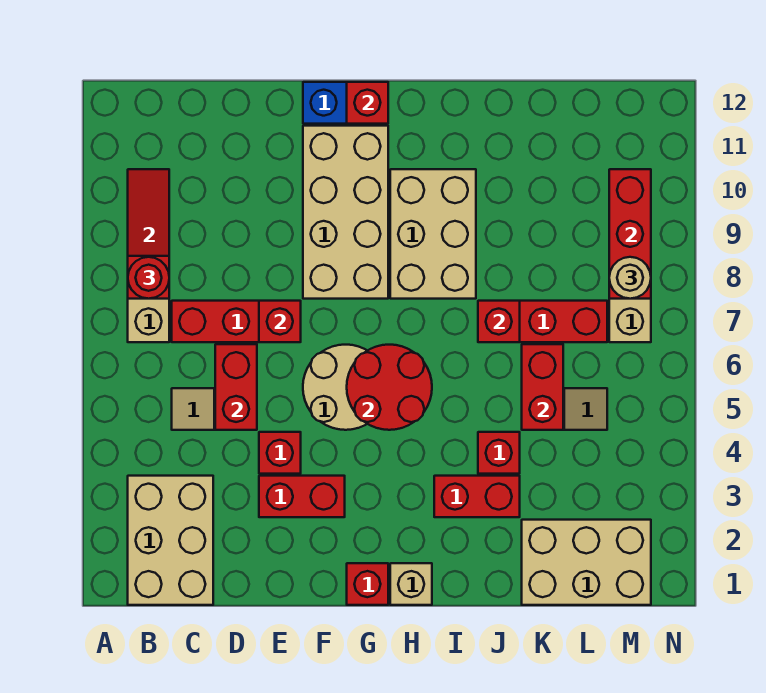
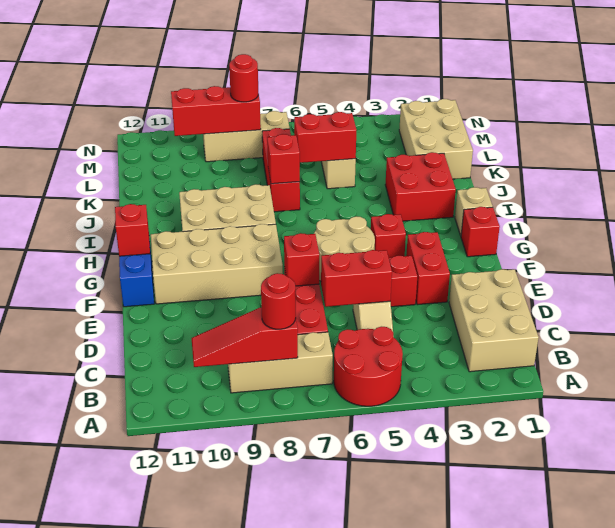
tan 2x3 brick [128,476,213,605] -> tan 2x3 brick turned to [449,269,539,372]
red 2x2 round brick [347,345,432,430] -> red 2x2 round brick moved to [334,327,403,406]
red 1x2 brick [434,476,520,517] -> red 2x2 brick [385,152,456,221]
red 1x1 brick [478,432,520,474] -> red 1x1 brick moved to [371,214,406,257]
tan 1x1 round brick [609,257,651,299] -> red 1x1 round brick [229,54,258,102]

